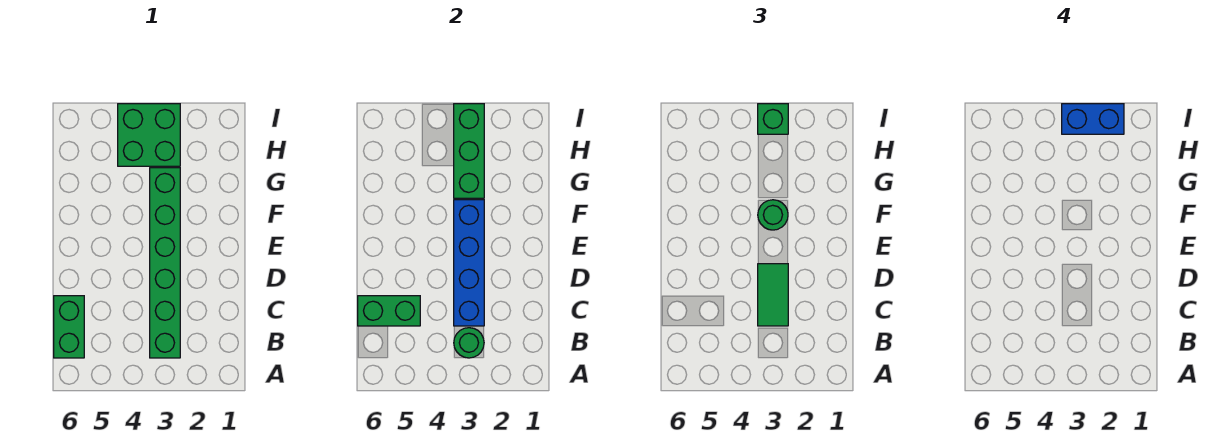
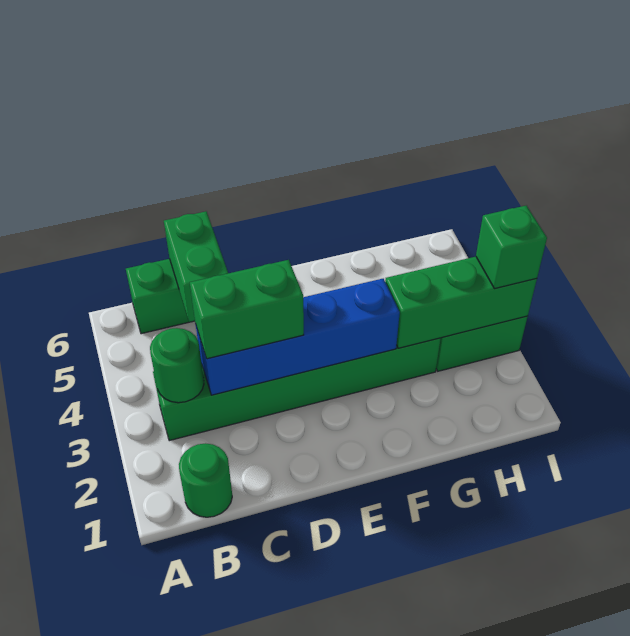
green 1x2 tile [758,264,788,326] -> green 1x2 brick [190,260,304,359]
green 1x1 round brick [758,200,788,230] -> green 1x1 round brick moved to [179,443,232,517]
blue 1x2 brick [1062,104,1124,134] -> none

